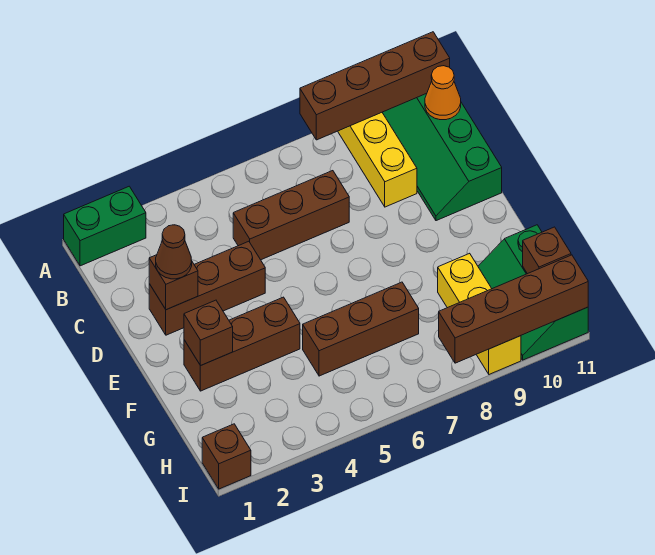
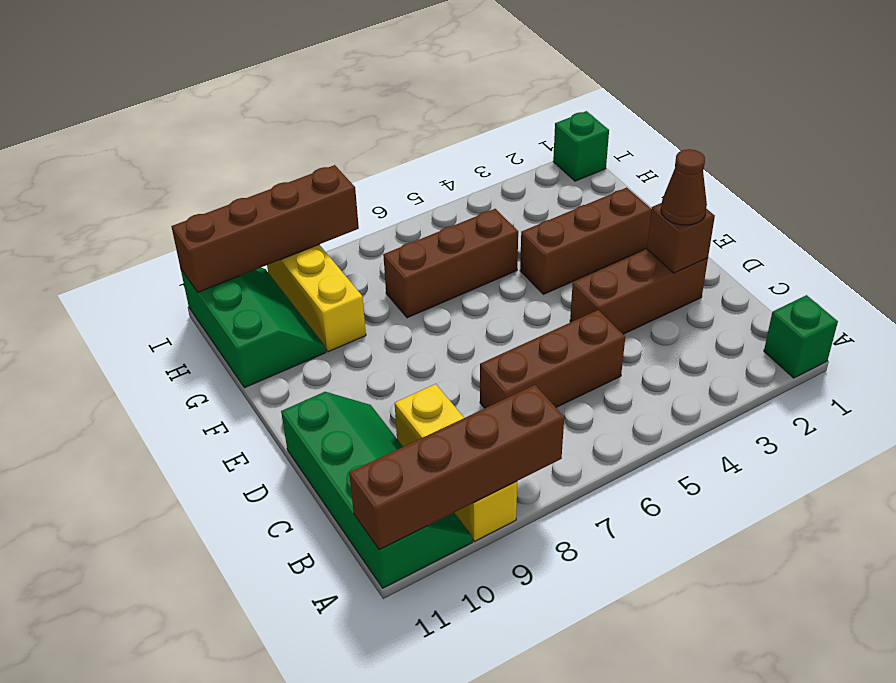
green 1x2 brick [64,186,146,266] -> green 1x1 brick [764,295,838,378]
orange 1x1 cone [425,66,461,120] -> none
brown 1x1 brick [184,300,233,366] -> none
brown 1x1 brick [523,227,571,274] -> none
brown 1x1 brick [202,424,251,489] -> green 1x1 brick [553,111,609,181]

